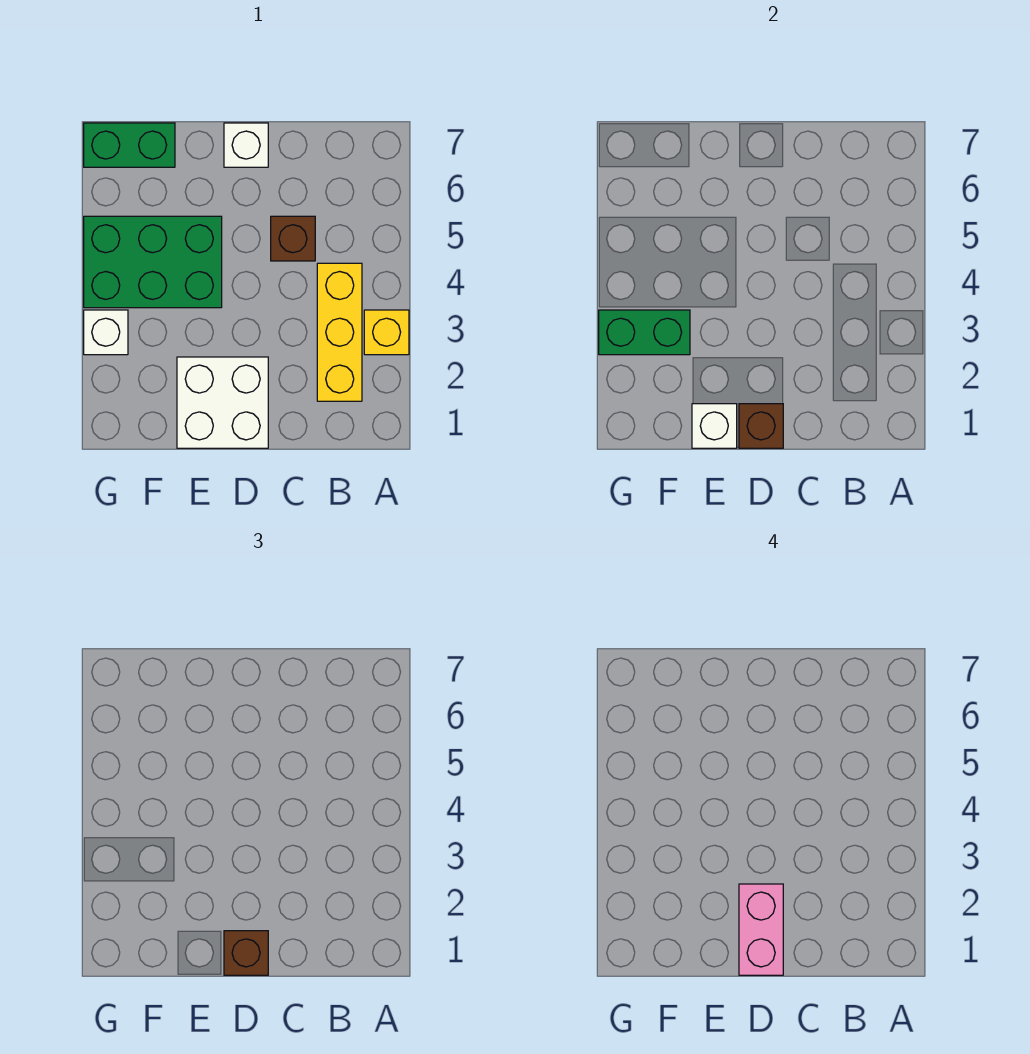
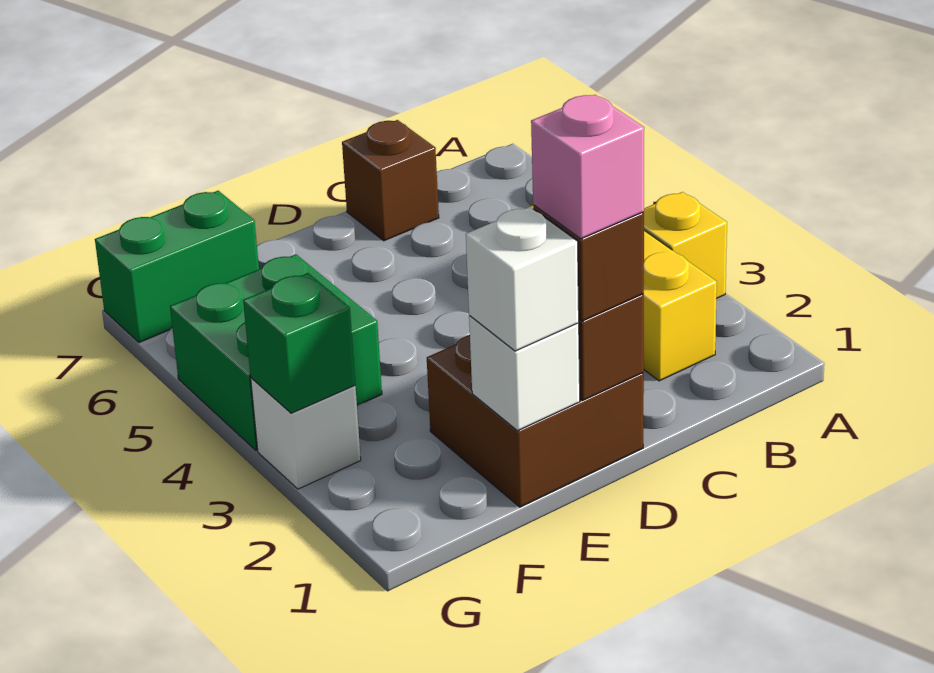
brown 1x1 brick [271,216,315,261] -> brown 1x1 brick moved to [342,120,439,241]
white 2x2 brick [177,357,268,448] -> brown 2x2 brick [427,335,644,507]
pink 1x2 brick [739,884,783,975] -> pink 1x1 brick [531,95,644,239]
white 1x1 brick [224,123,268,167] -> white 1x1 brick moved to [466,207,579,351]
green 2x3 brick [84,216,222,308] -> green 2x2 brick [170,254,382,450]
green 1x2 brick [599,310,690,355] -> green 1x1 brick [243,273,355,413]

